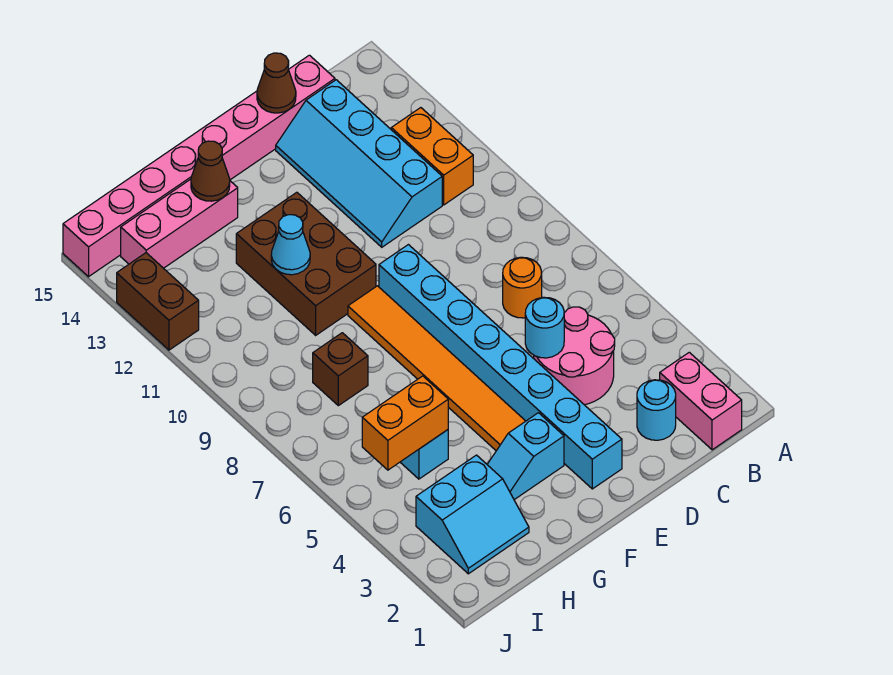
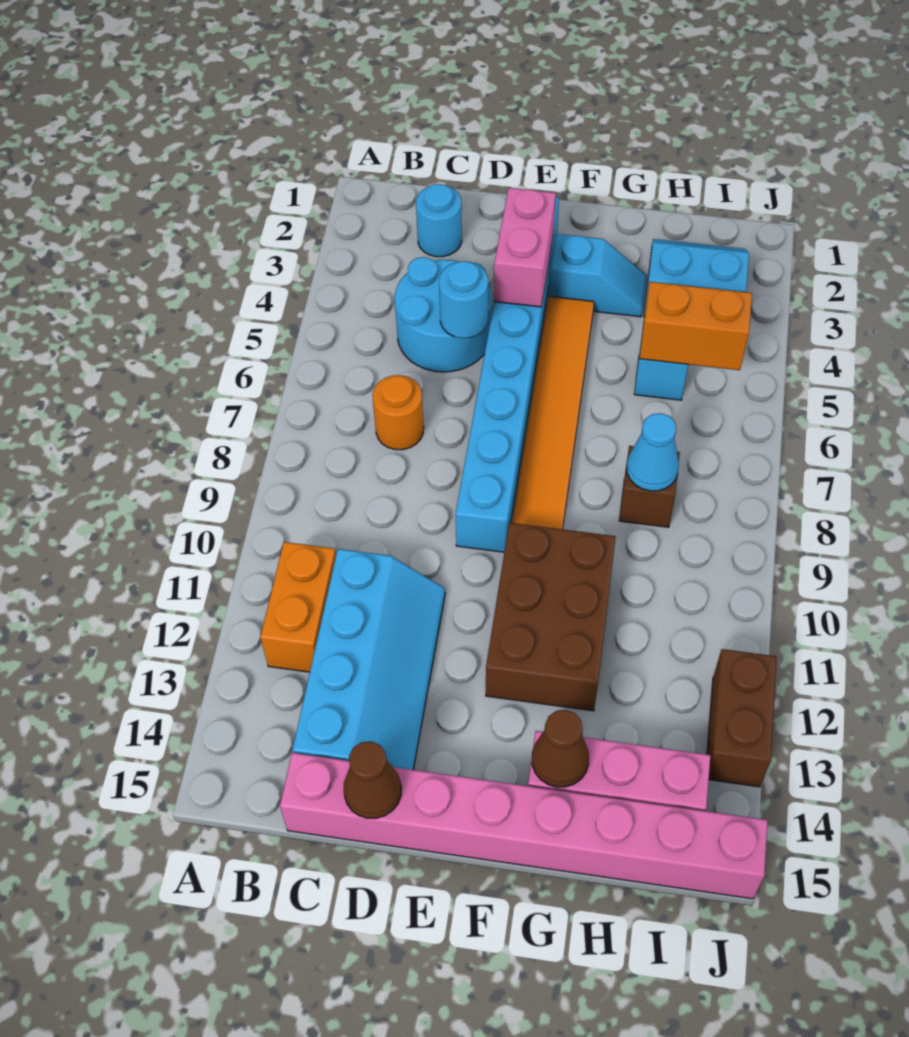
pink 1x2 brick [660,352,742,450] -> pink 1x2 brick moved to [494,188,556,307]
pink 2x2 round brick [534,307,615,405] -> cyan 2x2 round brick [395,257,492,372]
cyan 1x1 cone [271,215,310,275] -> cyan 1x1 cone moved to [627,413,679,491]

